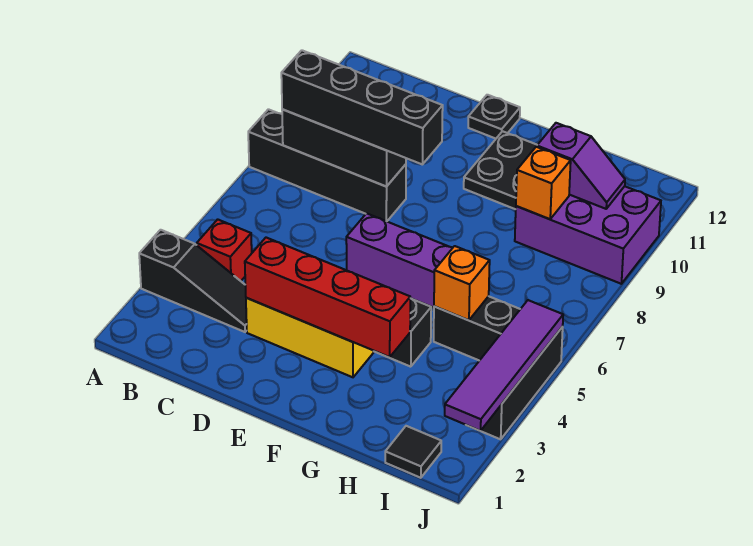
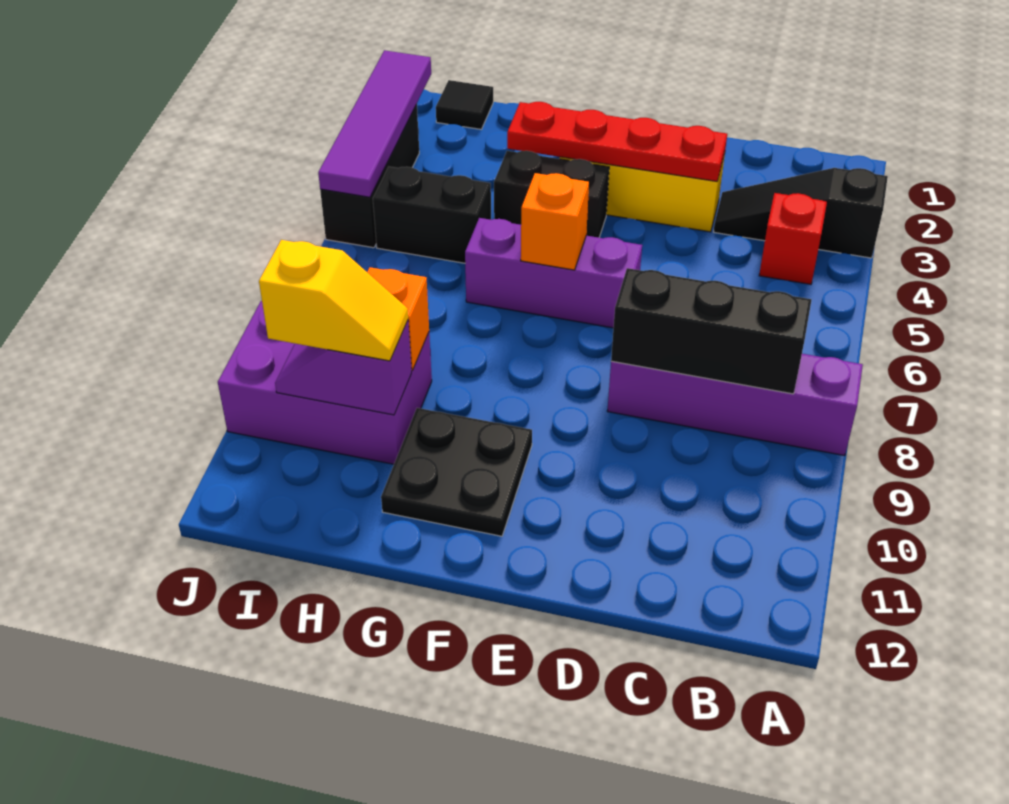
black 1x4 brick [248,109,406,221] -> purple 1x4 brick [607,354,863,456]
black 1x4 brick [281,50,443,164] -> none
red 1x4 brick [245,238,410,357] -> red 1x4 plate [507,102,727,181]
black 1x1 plate [468,95,520,139] -> none
orange 1x1 brick [434,246,490,320] -> orange 1x1 brick moved to [521,173,589,270]
none -> yellow 1x2 slope [259,240,408,361]

